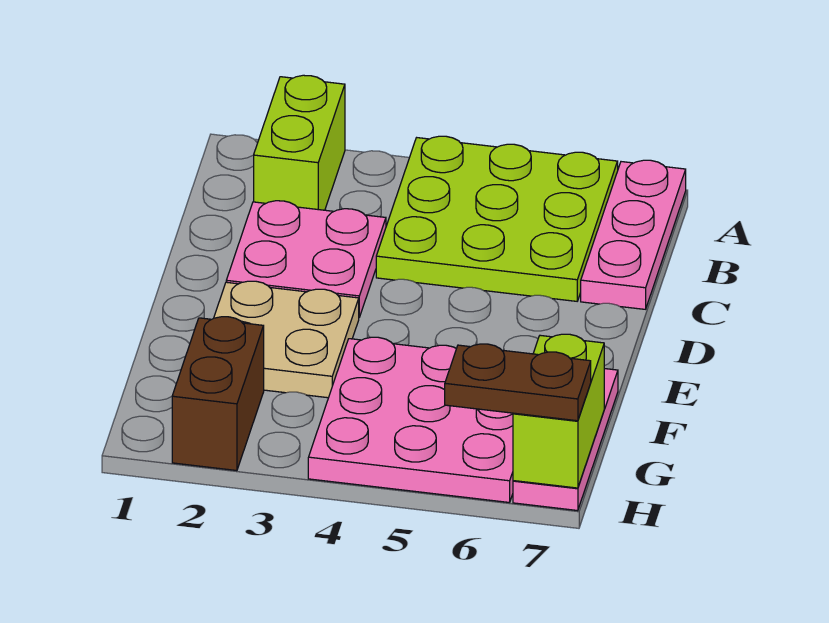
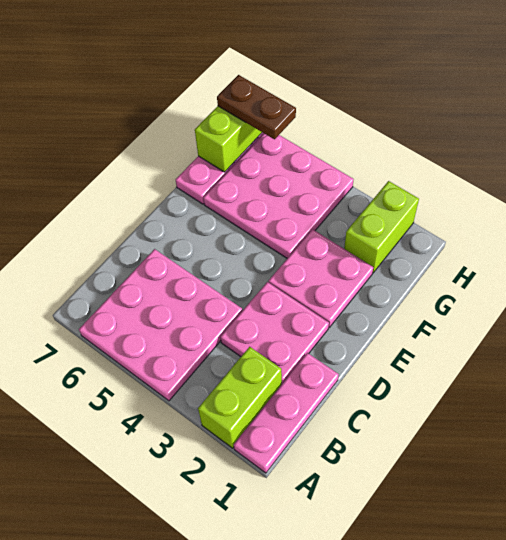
lime 3x3 plate [376,136,618,301] -> pink 3x3 plate [79,249,242,401]
pink 1x3 plate [581,160,686,309] -> pink 1x3 plate moved to [234,353,339,473]
tan 2x2 plate [214,281,359,398] -> pink 2x2 plate [268,229,373,327]
brown 1x2 brick [172,317,264,471] -> lime 1x2 brick [344,181,419,273]

